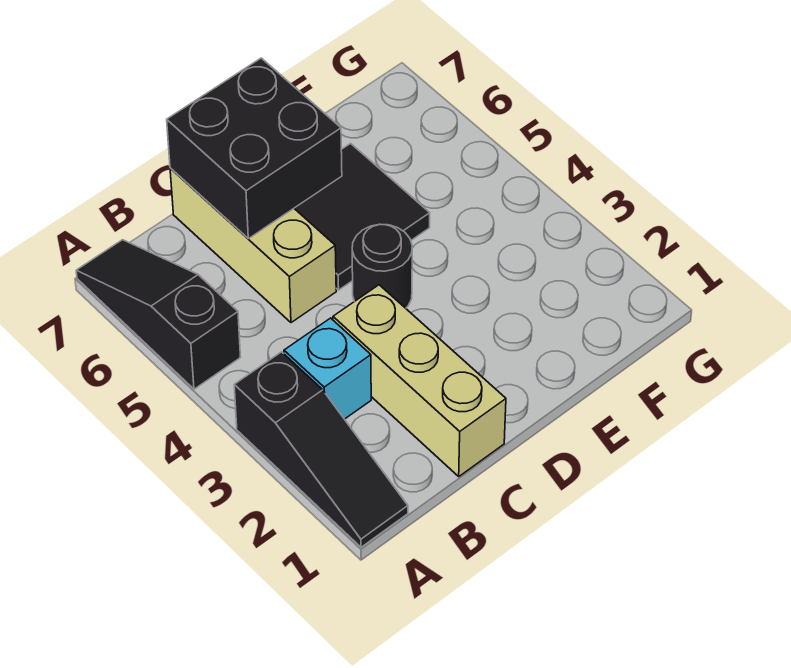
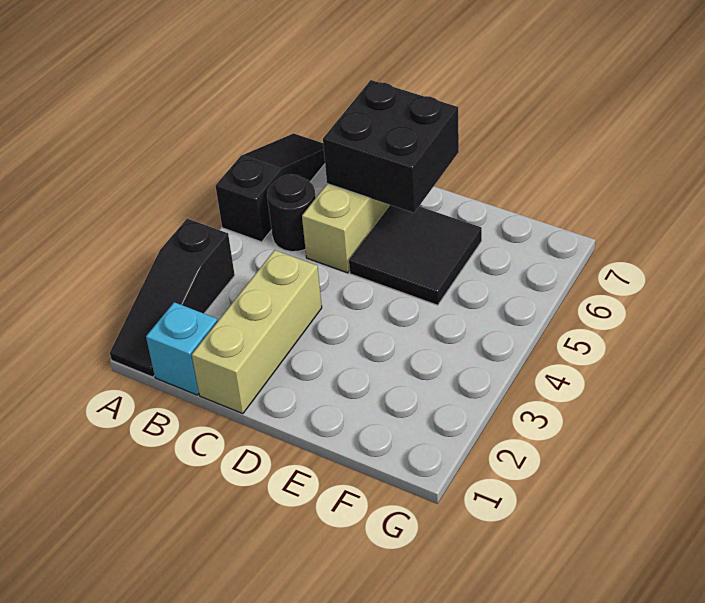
cyan 1x1 brick [284,318,371,419] -> cyan 1x1 brick moved to [146,302,218,395]
black 1x1 round brick [352,224,412,308] -> black 1x1 round brick moved to [267,174,316,252]

